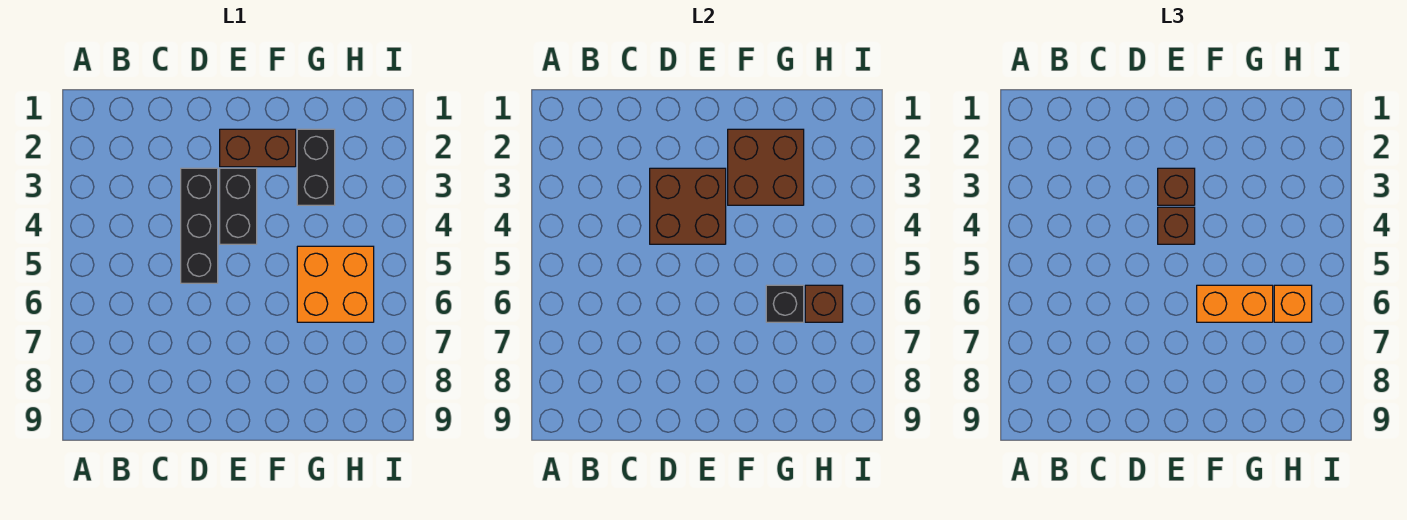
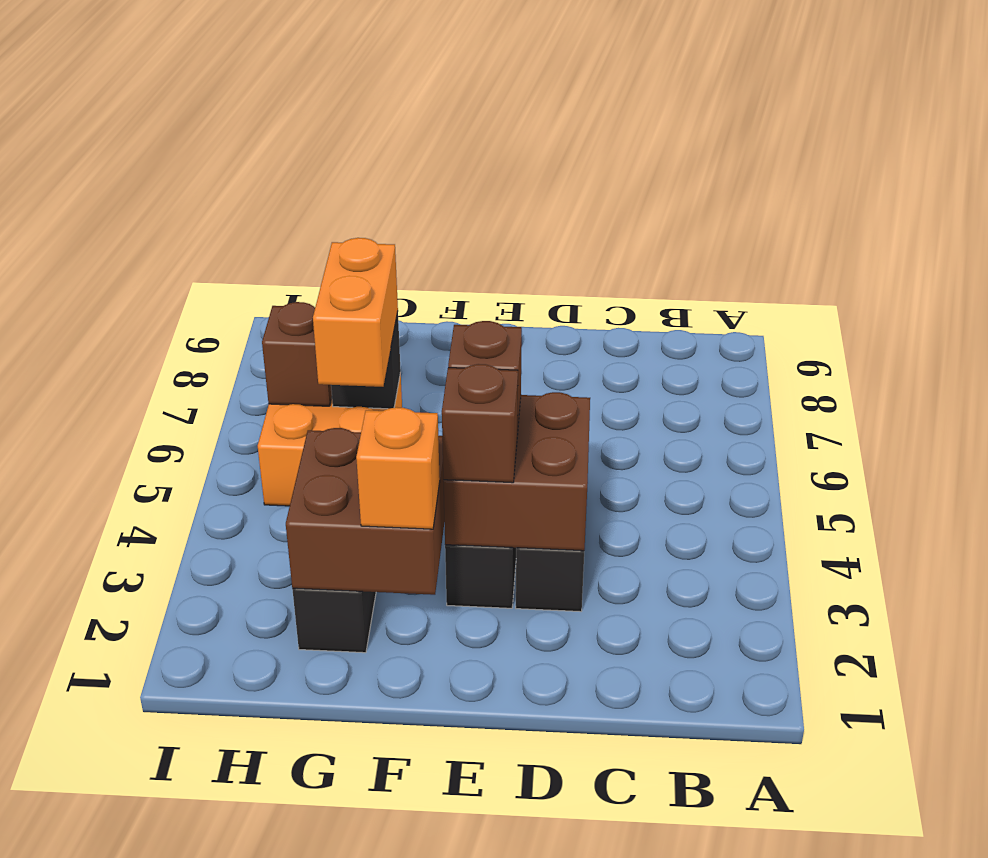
brown 1x2 brick [220,129,296,167] -> none
orange 1x2 brick [1197,285,1273,322] -> orange 1x2 brick turned to [313,238,398,387]
orange 1x1 brick [1274,285,1312,322] -> orange 1x1 brick moved to [356,407,440,529]

